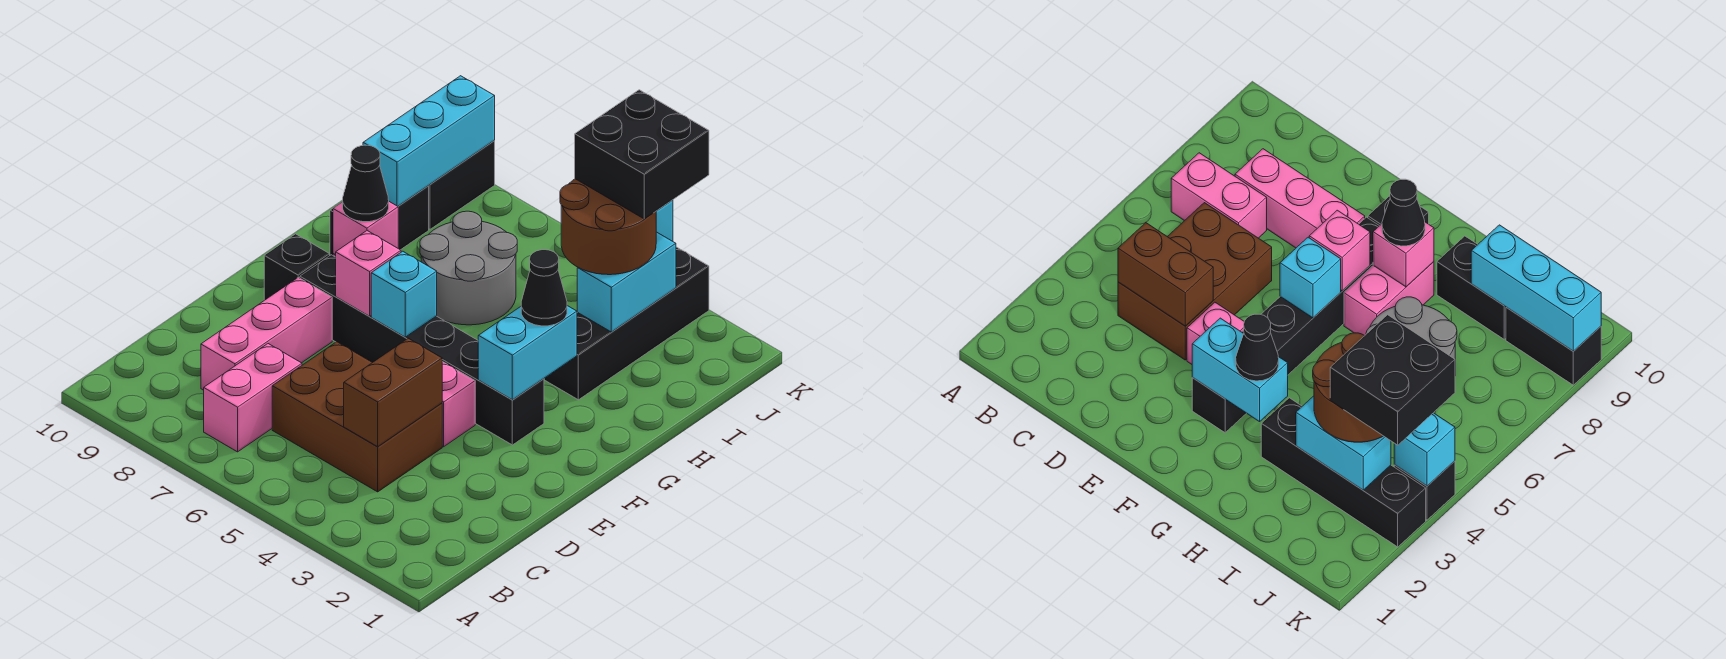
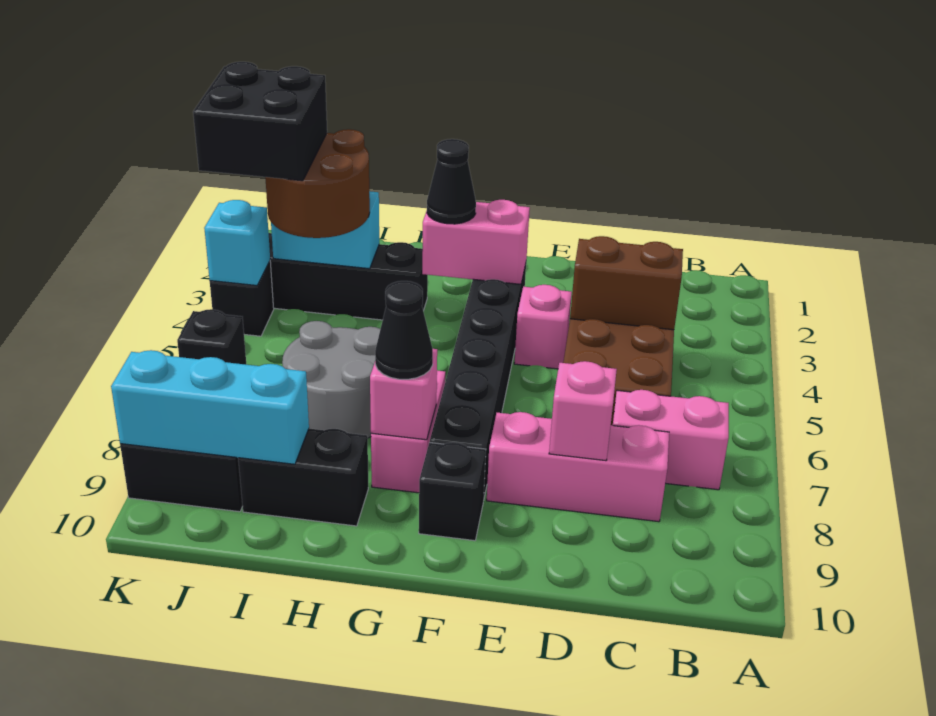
cyan 1x2 brick [478,306,577,400] -> pink 1x2 brick [422,200,530,284]
cyan 1x1 brick [371,251,437,337] -> none
pink 1x1 brick [336,231,401,316] -> pink 1x1 brick moved to [549,361,617,461]
none -> black 1x1 brick [177,309,246,365]

